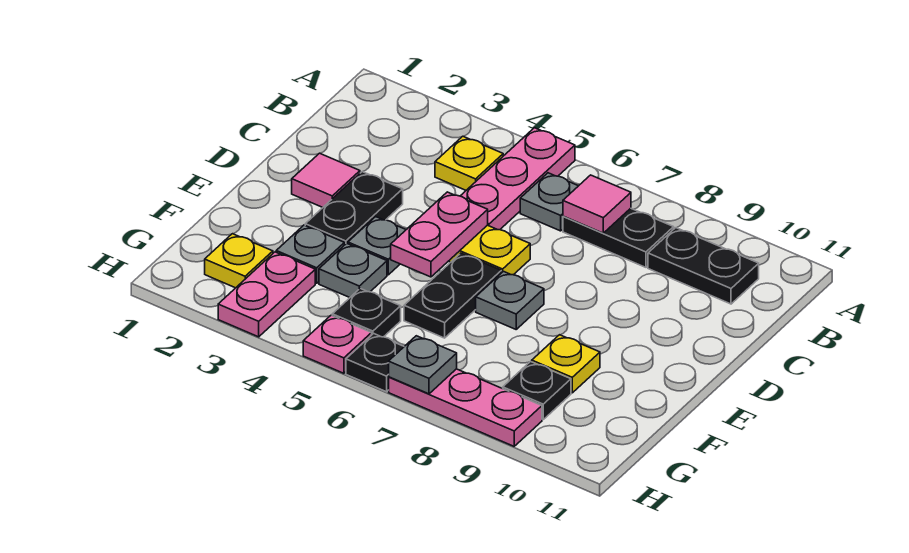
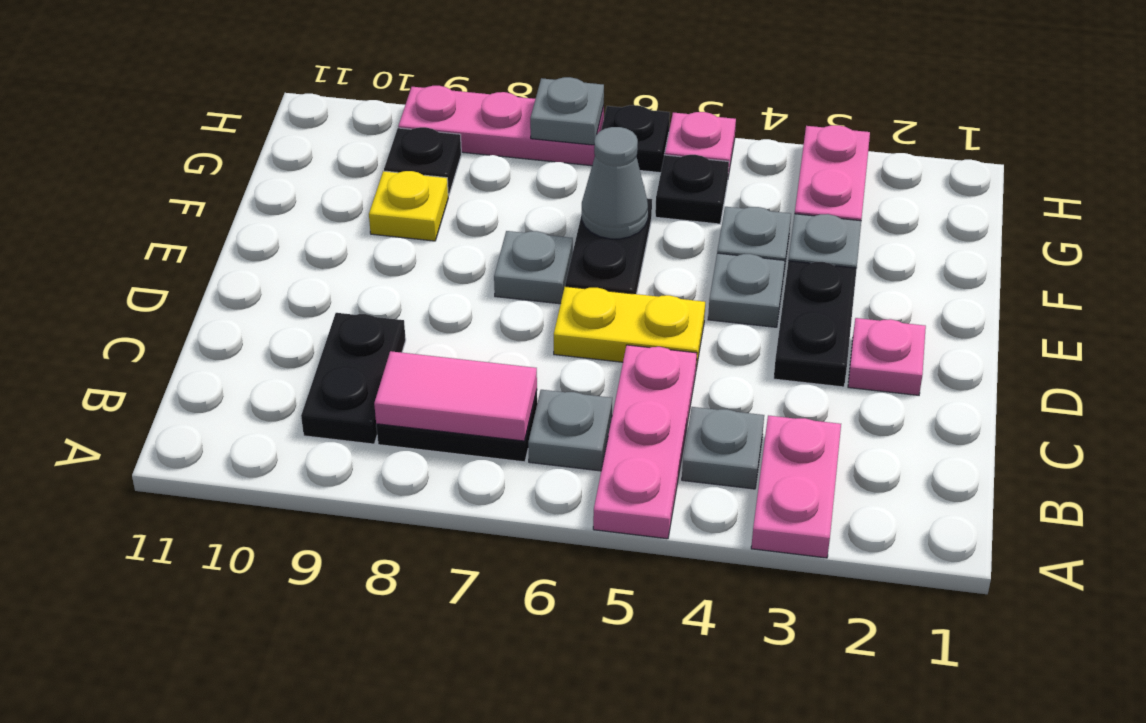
yellow 1x1 plate [435,136,503,190] -> grey 1x1 plate [682,407,764,489]
pink 1x1 tile [563,175,631,233] -> pink 1x2 tile [374,351,537,441]
black 1x2 plate [648,228,759,304] -> black 1x2 plate turned to [301,313,406,444]
pink 1x1 tile [292,153,360,207] -> pink 1x1 plate [848,318,926,395]
pink 1x2 plate [391,192,488,277] -> pink 1x2 plate moved to [751,415,841,558]
none -> grey 1x1 cone [582,127,648,239]
yellow 1x1 plate [205,234,273,288] -> none

